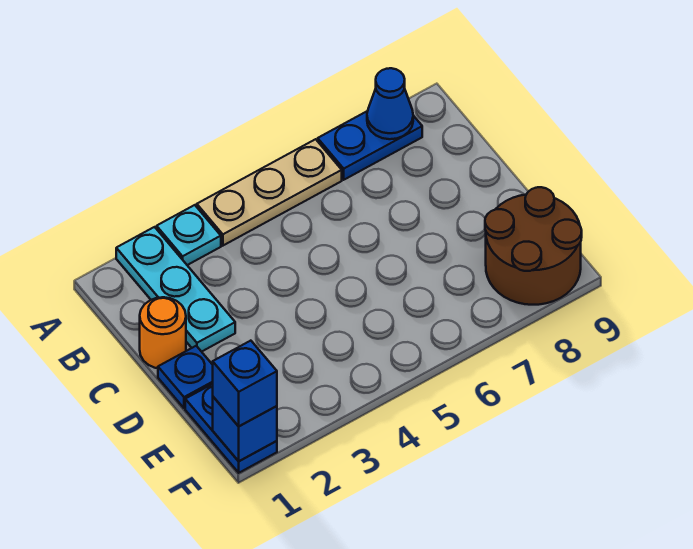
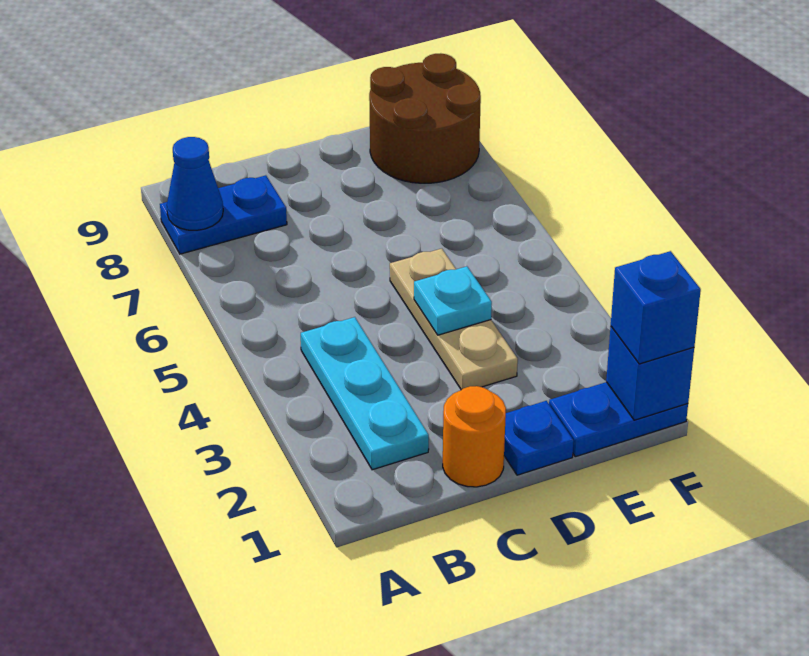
cyan 1x3 plate [116,227,235,352] -> cyan 1x3 plate turned to [301,317,429,470]
cyan 1x1 plate [157,205,221,265] -> cyan 1x1 plate moved to [414,266,492,335]
tan 1x3 plate [197,139,342,245] -> tan 1x3 plate moved to [390,249,518,390]
blue 1x2 plate [318,111,422,180] -> blue 1x2 plate turned to [160,175,287,254]

